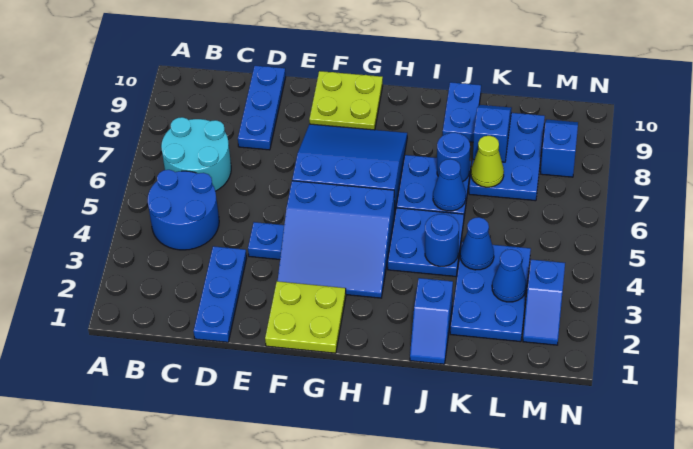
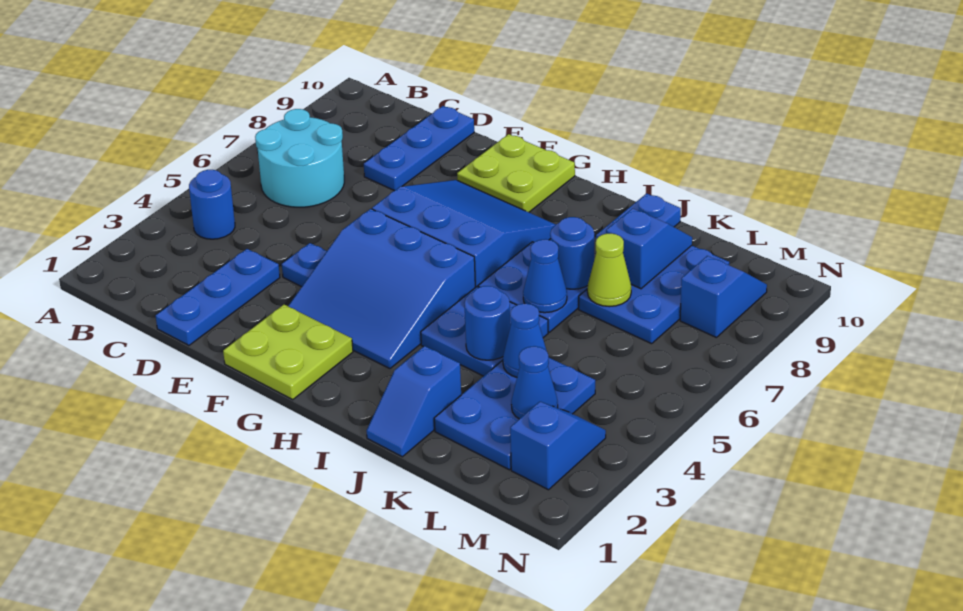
blue 2x2 round brick [148,170,219,250] -> blue 1x1 round brick [189,170,235,239]
blue 1x2 slope [523,260,565,345] -> blue 1x2 slope turned to [510,402,606,490]

